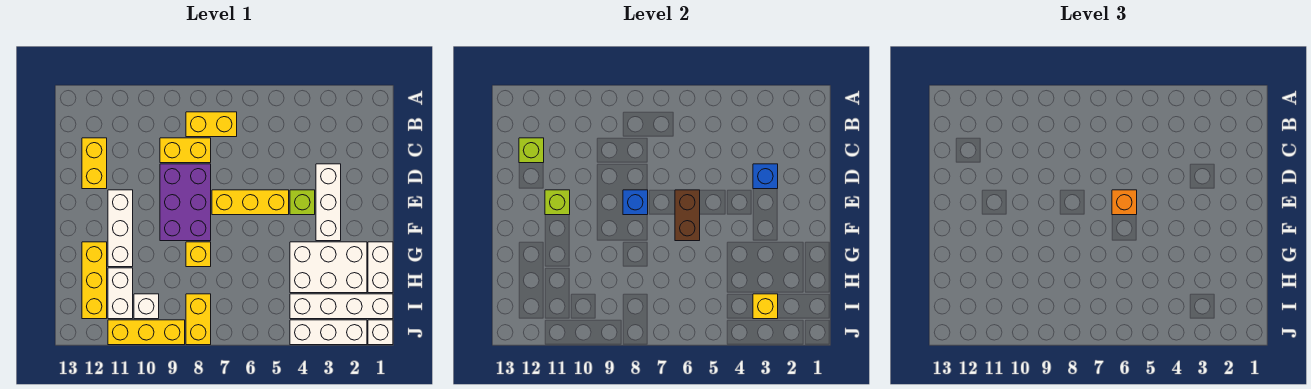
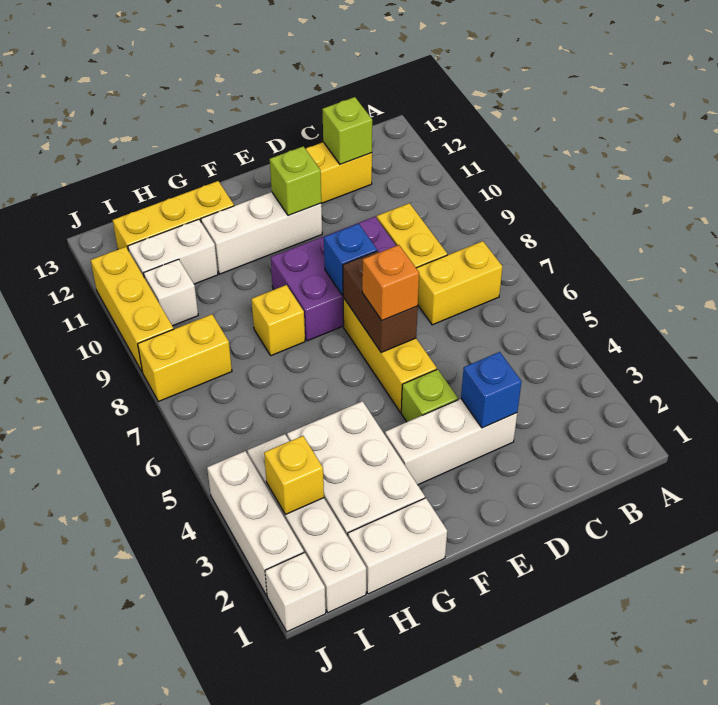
yellow 1x2 brick [186,112,237,137] -> yellow 1x2 brick turned to [416,241,502,325]
brown 1x2 brick [675,190,700,241] -> brown 1x2 brick turned to [343,251,418,353]

